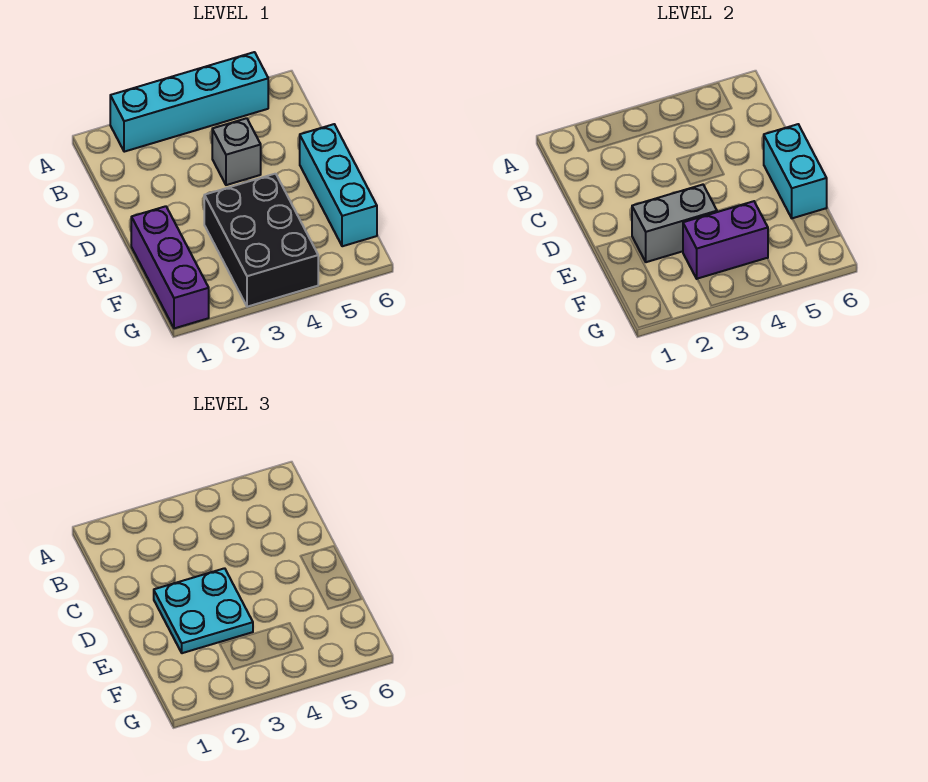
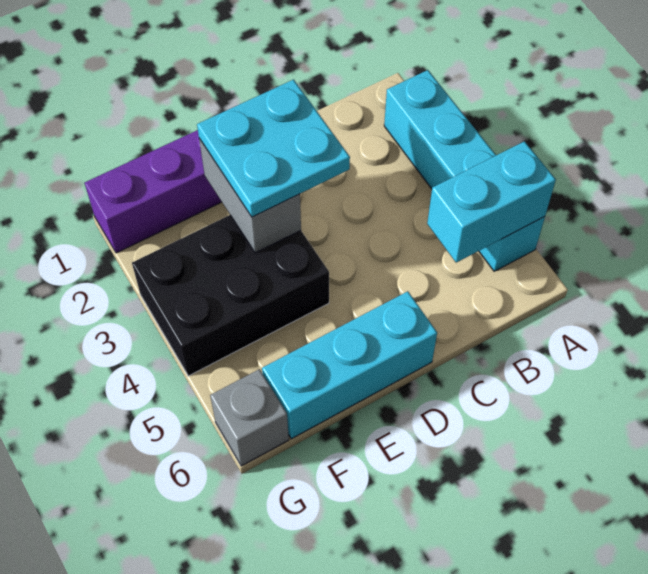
grey 1x1 brick [212,118,261,185] -> grey 1x1 brick moved to [210,369,289,466]
cyan 1x2 brick [764,124,827,219] -> cyan 1x2 brick moved to [427,141,556,263]
purple 1x2 brick [683,201,768,279] -> none

